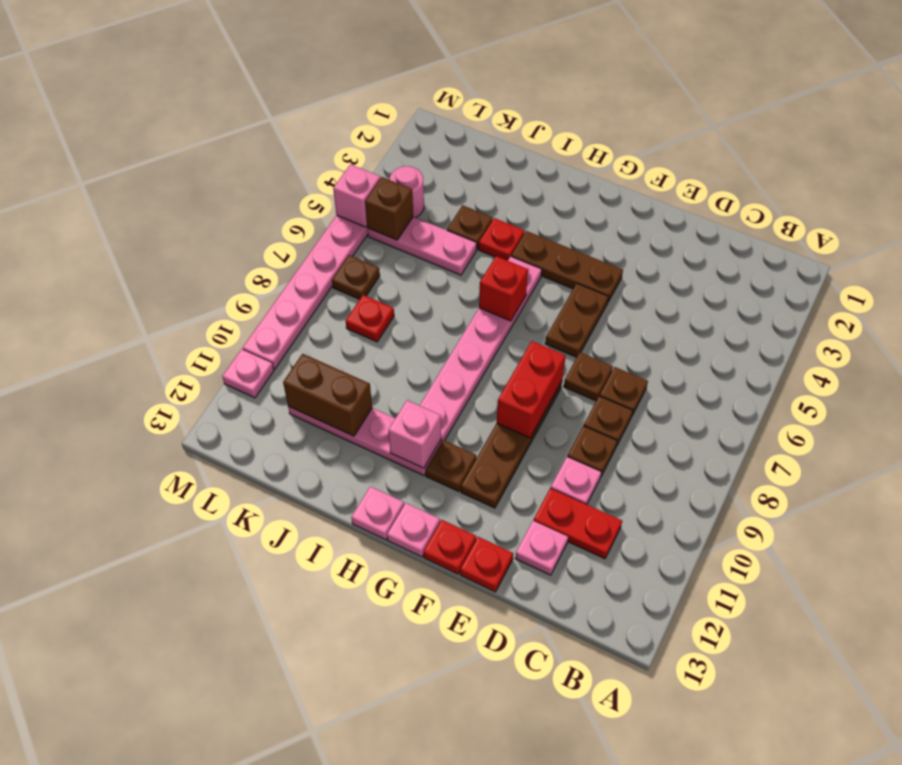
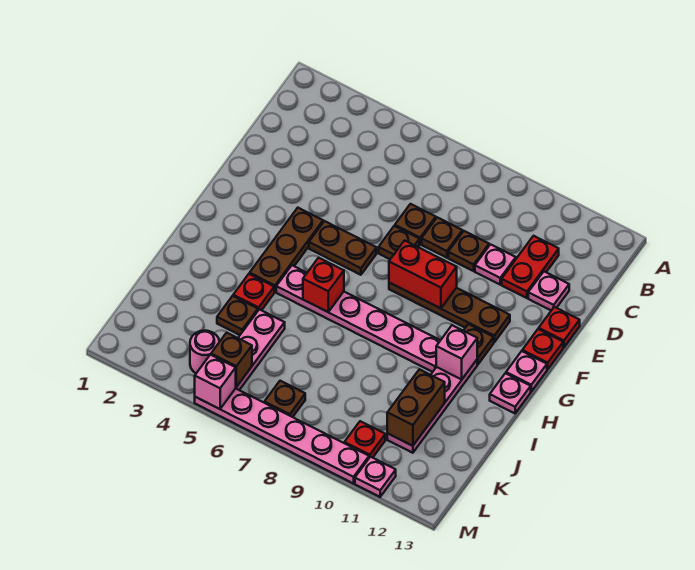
red 1x1 plate [346,295,394,342] -> red 1x1 plate moved to [344,421,385,458]

